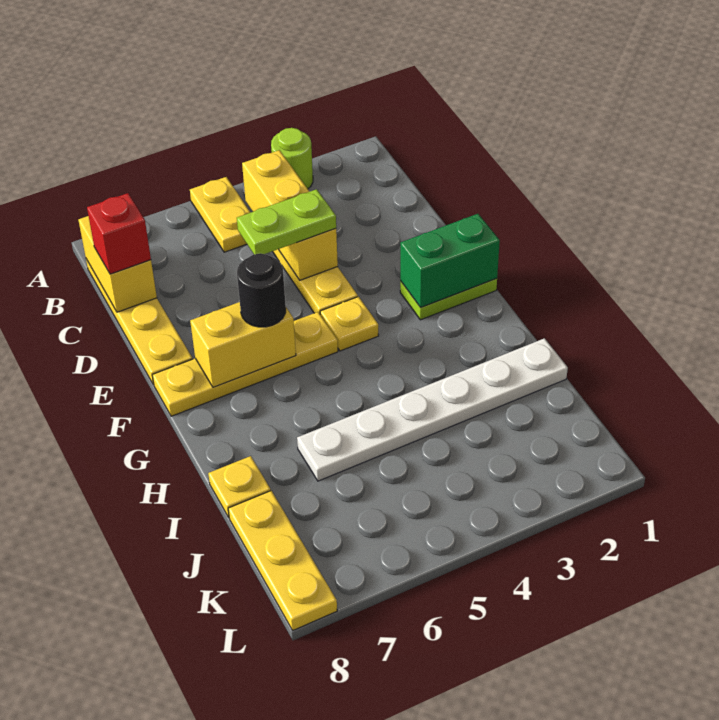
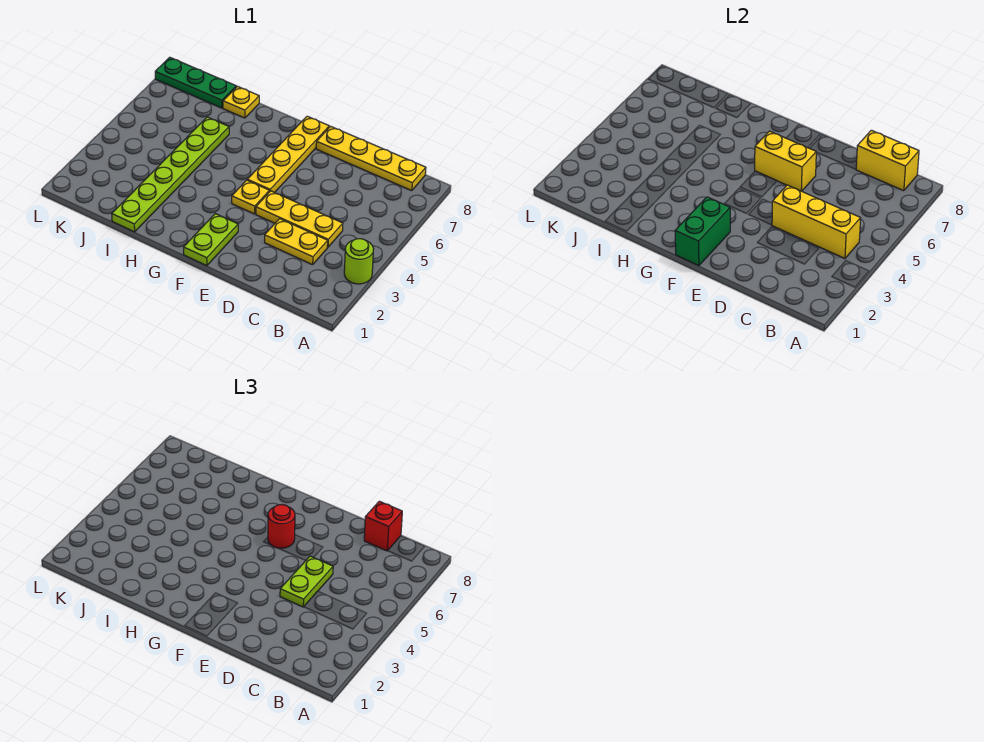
yellow 1x2 plate [190,177,251,252] -> yellow 1x2 plate moved to [265,219,328,265]
yellow 1x2 brick [190,302,296,387] -> yellow 1x2 brick turned to [755,131,816,191]
black 1x1 round brick [237,253,286,327] -> red 1x1 round brick [268,505,295,548]
white 1x6 plate [297,338,568,481] -> lime 1x6 plate [112,117,229,232]
yellow 1x3 plate [228,491,337,630] -> green 1x3 plate [155,57,236,108]

